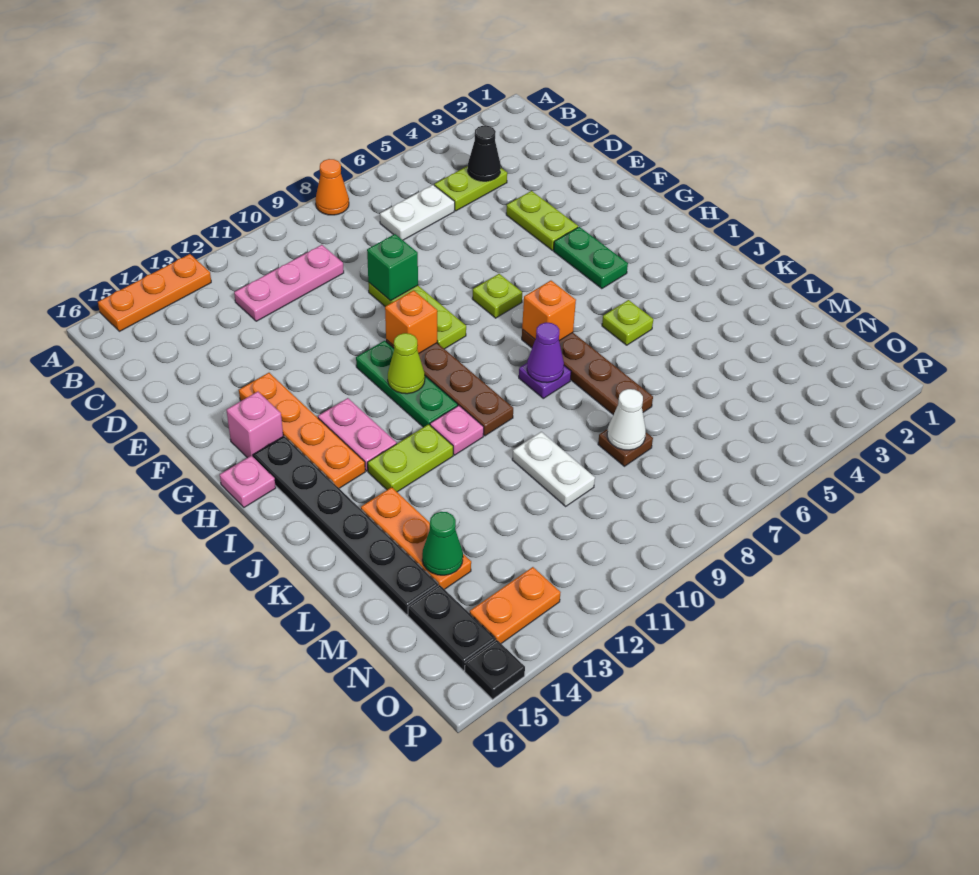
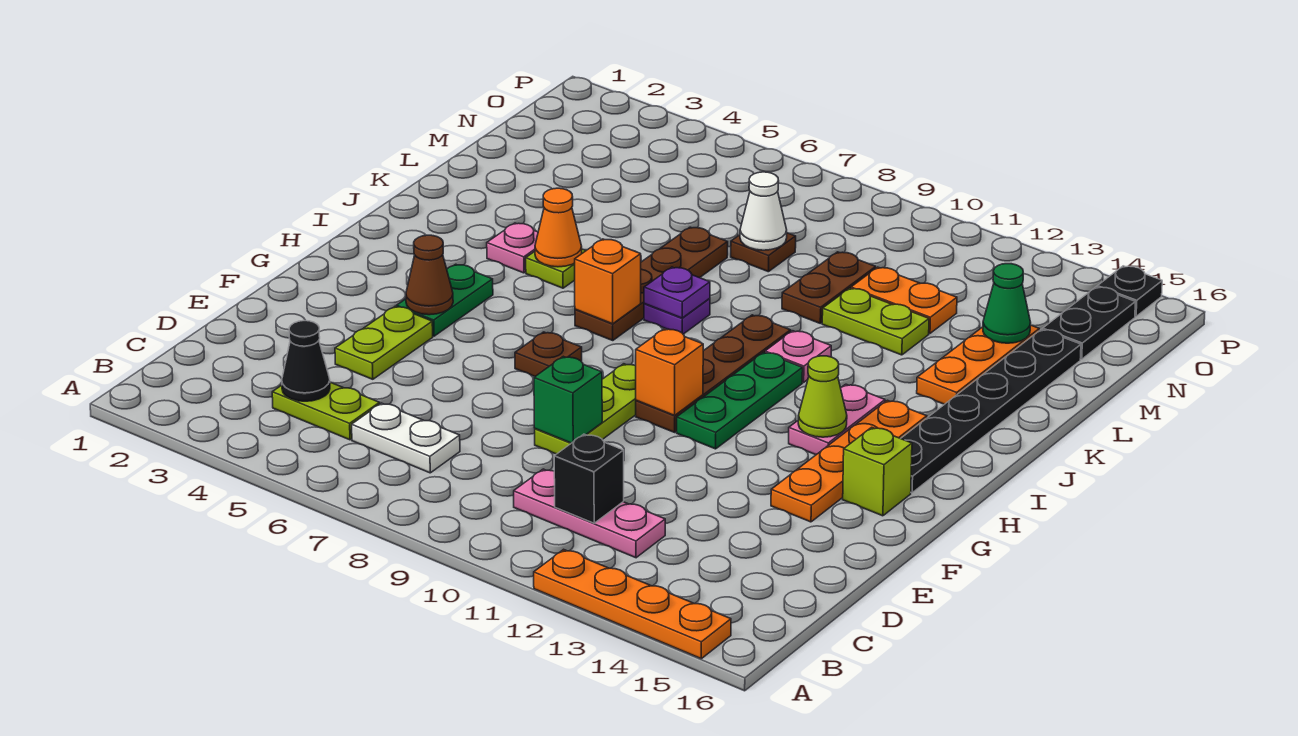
orange 1x1 cone [315,159,349,215] -> orange 1x1 cone moved to [535,188,582,267]
orange 1x3 plate [98,254,211,331] -> orange 1x4 plate [534,549,731,659]
none -> black 1x1 brick [554,434,624,523]
none -> brown 1x1 cone [406,235,453,315]
lime 1x1 plate [472,274,522,318] -> brown 1x1 plate [515,332,582,377]
pink 1x1 brick [227,392,283,458] -> lime 1x1 brick [843,427,912,516]
lime 1x1 cone [388,333,425,394] -> lime 1x1 cone moved to [798,356,847,437]
pink 1x1 plate [220,456,276,507] -> pink 1x1 plate moved to [487,223,538,273]
purple 1x1 cone [527,323,564,383] -> purple 1x1 plate [644,267,710,318]
lime 1x2 plate [368,424,453,492] -> lime 1x2 plate moved to [822,288,929,355]
white 1x2 plate [512,432,595,506] -> brown 1x2 plate [782,252,876,323]
orange 1x2 plate [470,567,561,643] -> orange 1x2 plate moved to [851,267,957,333]

